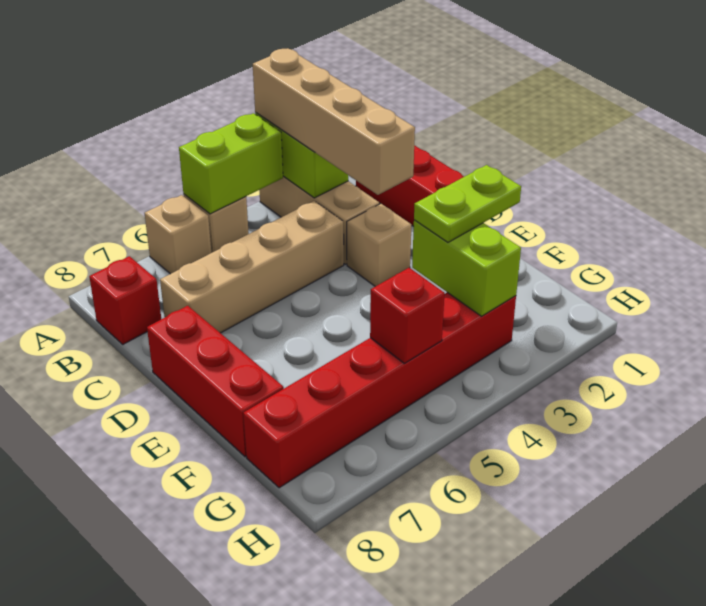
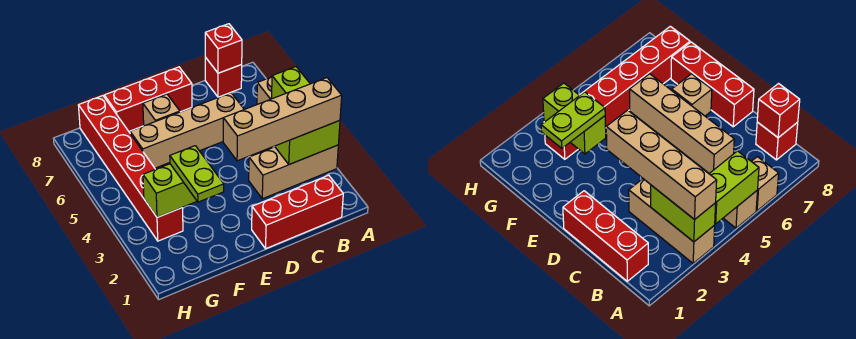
tan 1x4 brick [160,201,344,333] -> tan 1x4 brick turned to [130,93,244,168]
tan 1x1 brick [347,204,412,286] -> tan 1x1 brick moved to [143,94,180,126]
red 1x1 brick [370,268,445,363] -> red 1x1 brick moved to [205,24,242,73]

